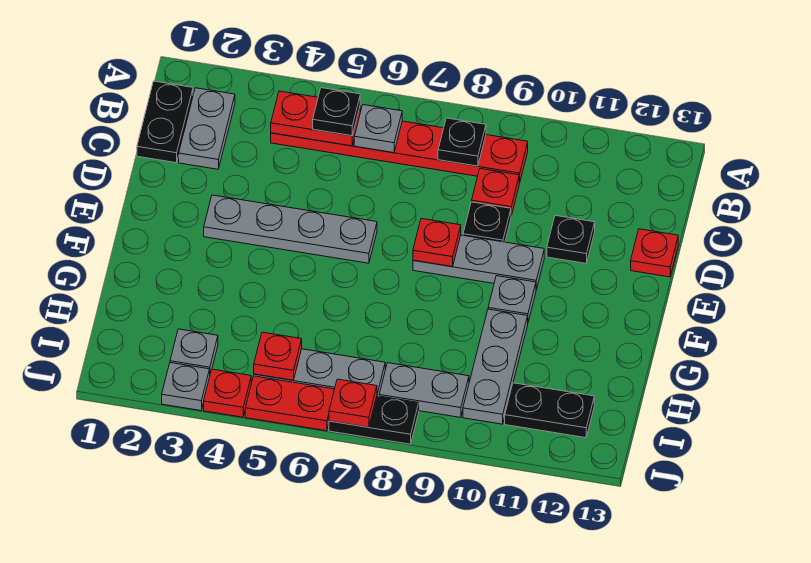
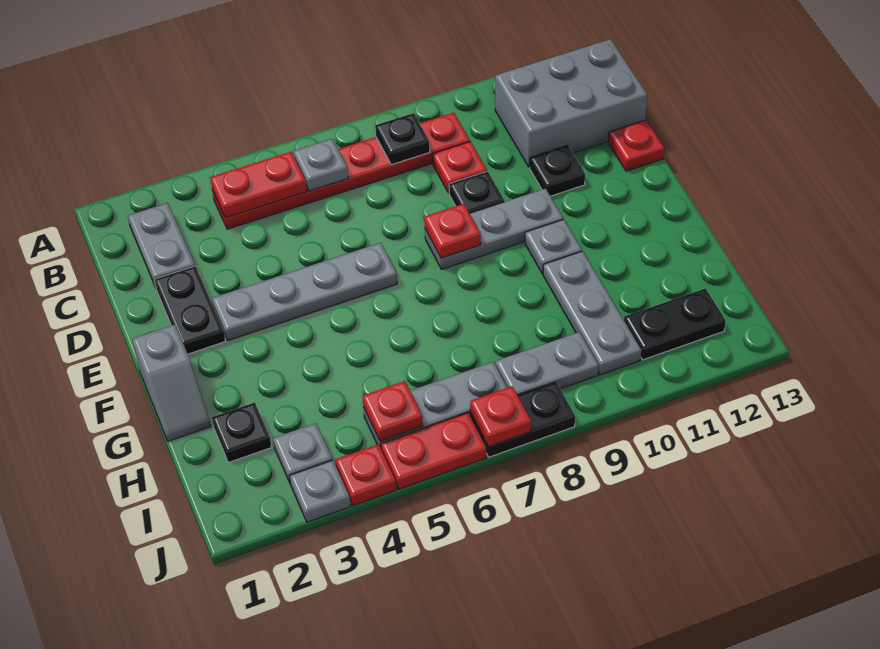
black 1x2 plate [137,81,193,163] -> black 1x2 plate moved to [154,266,225,354]
black 1x1 plate [313,88,360,136] -> black 1x1 plate moved to [212,403,271,462]
none -> grey 2x3 brick [495,39,647,167]
none -> grey 1x2 slope [132,325,211,441]

